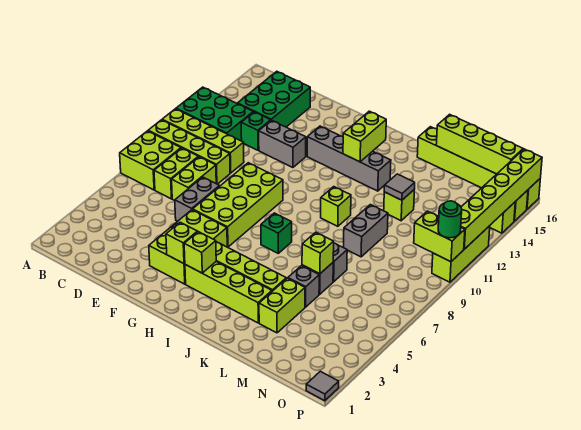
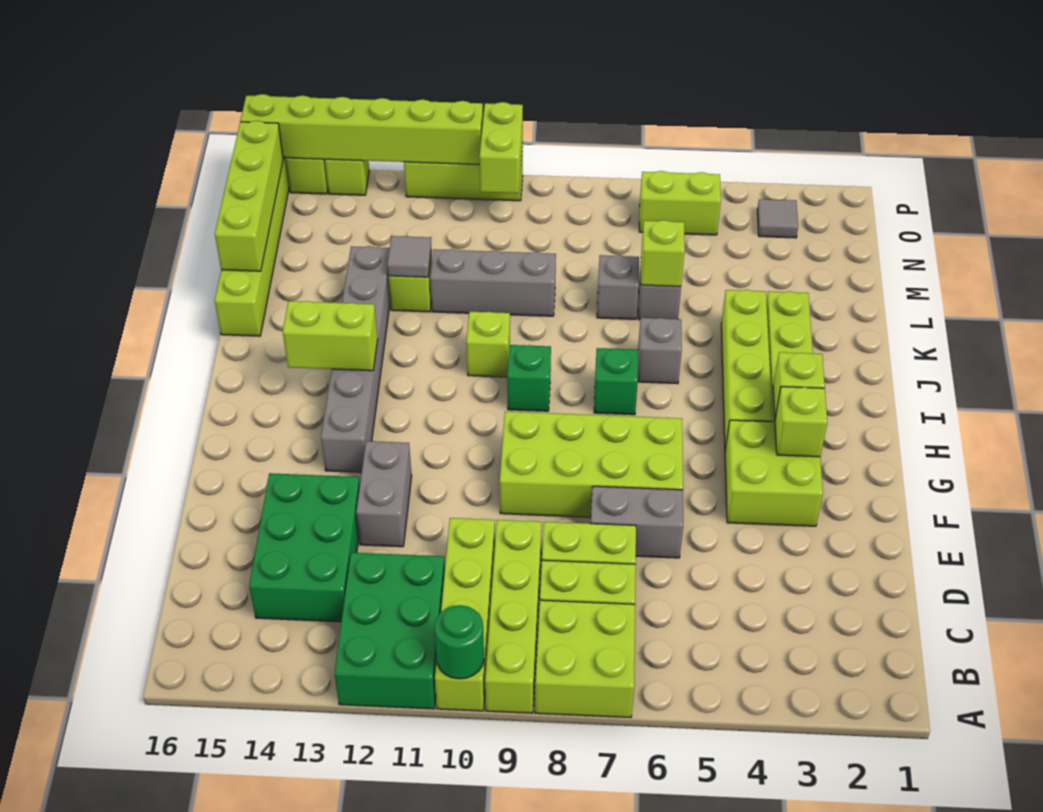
green 2x3 brick [238,71,310,127] -> green 2x3 brick turned to [249,473,360,622]
green 1x1 brick [241,112,271,150] -> green 1x1 brick moved to [507,345,551,411]
lime 2x3 brick [149,210,227,284] -> lime 2x2 brick [725,420,823,526]
grey 1x4 brick [307,126,391,191] -> grey 1x6 brick [321,246,390,472]
lime 1x2 brick [259,278,305,333] -> lime 1x2 brick moved to [639,171,721,235]
grey 1x1 brick [288,266,319,307] -> grey 1x1 brick moved to [638,318,682,384]
grey 1x2 brick [344,205,388,257] -> grey 1x3 brick [430,249,556,316]
grey 1x1 tile [306,371,339,401] -> grey 1x1 tile moved to [757,199,798,238]
green 1x1 round brick [438,201,462,238] -> green 1x1 round brick moved to [434,605,484,679]

